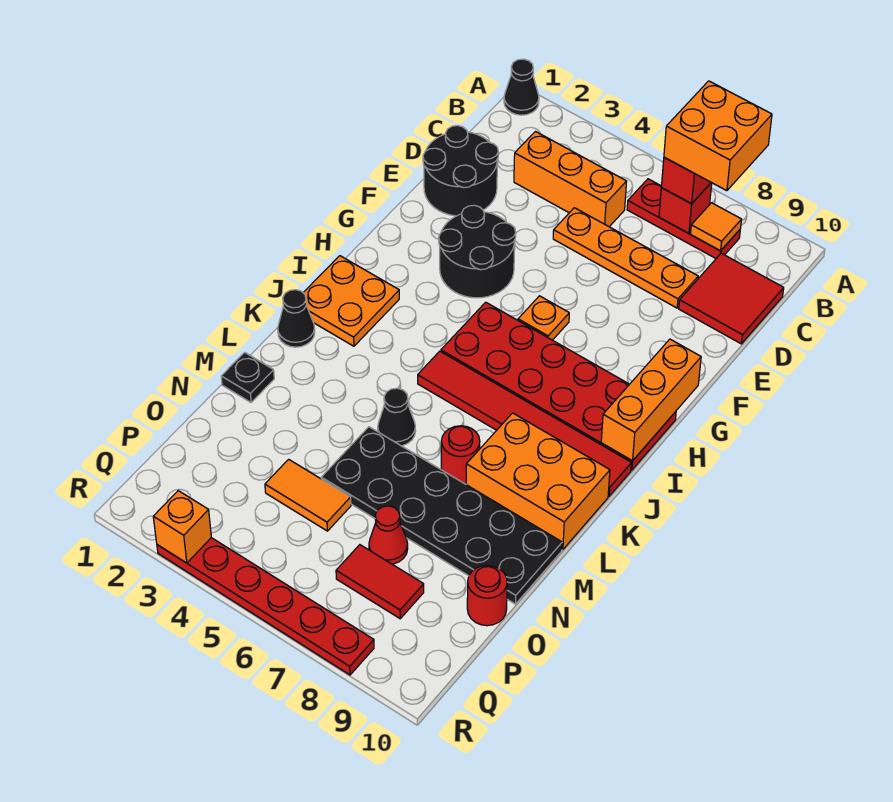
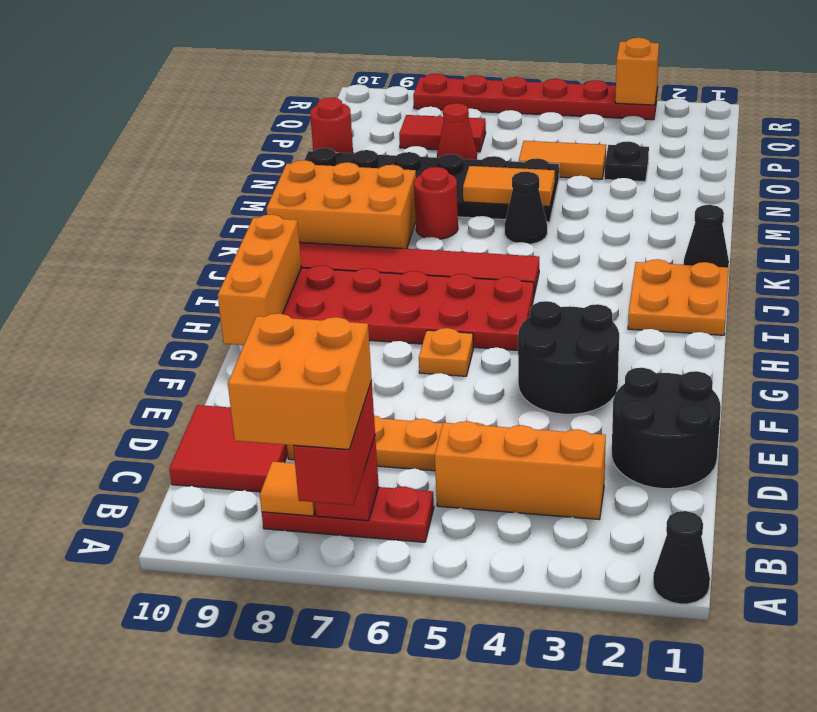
black 1x1 plate [221,352,274,402] -> black 1x1 plate moved to [604,141,649,182]
none -> orange 1x2 tile [463,166,555,207]

